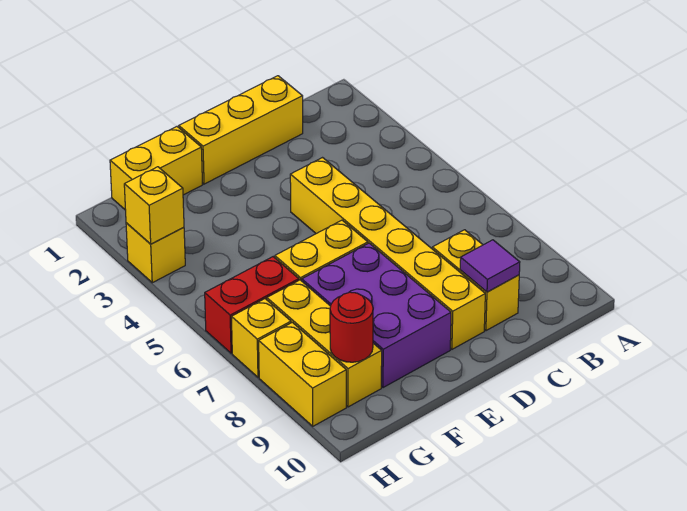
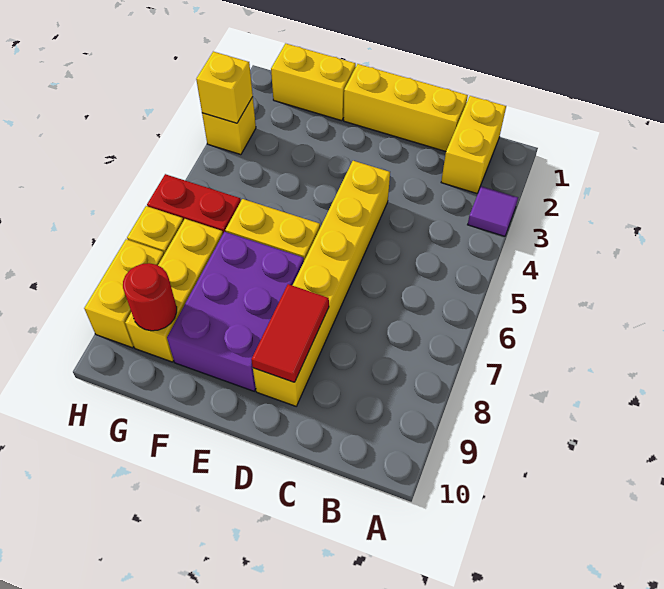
yellow 1x2 brick [432,230,519,331] -> yellow 1x2 brick moved to [441,96,506,193]
purple 1x1 tile [460,240,520,292] -> purple 1x1 tile moved to [468,186,518,236]
none -> red 1x2 tile [251,284,329,382]

